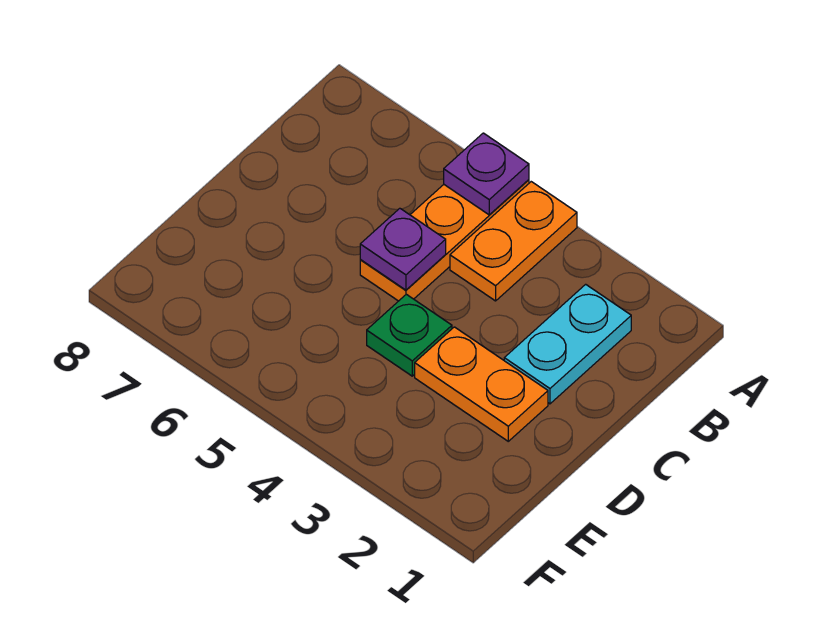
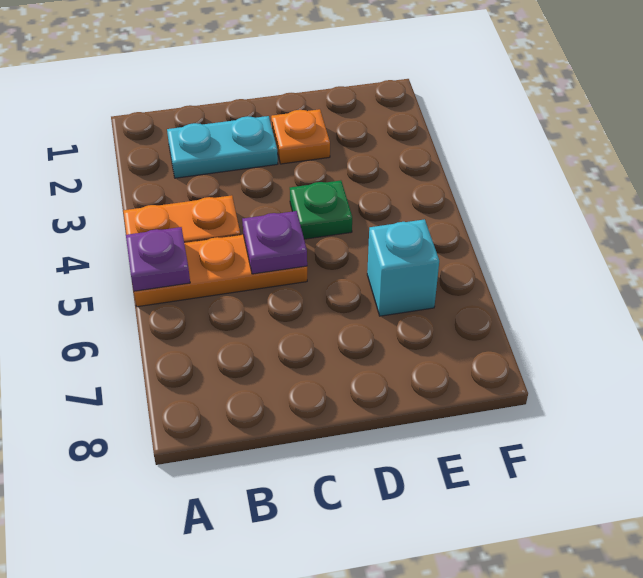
orange 1x2 plate [415,327,548,441] -> orange 1x1 plate [271,109,330,164]
none -> cyan 1x1 brick [367,219,439,316]

